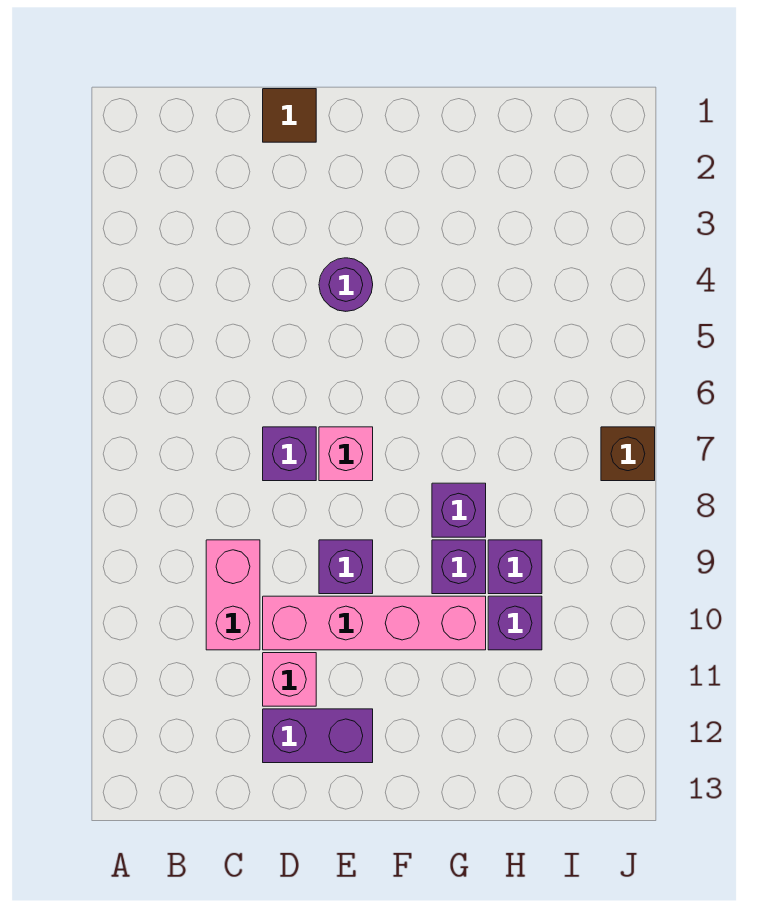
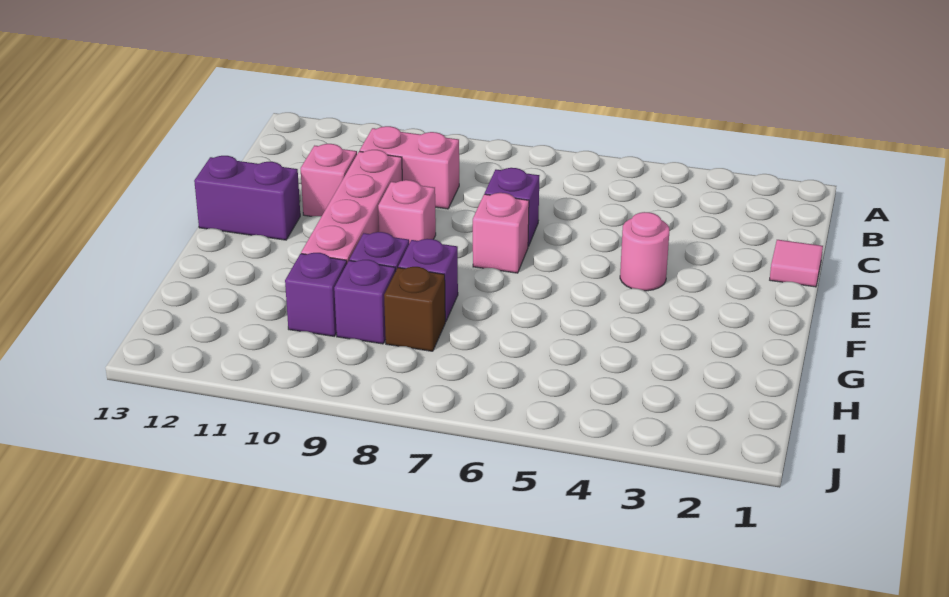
brown 1x1 tile [263,89,316,142] -> pink 1x1 tile [770,240,823,287]
purple 1x2 brick [263,709,373,763] -> purple 1x2 brick turned to [194,156,300,240]
purple 1x1 round brick [319,258,373,311] -> pink 1x1 round brick [620,212,669,291]
purple 1x1 brick [319,540,373,594] -> pink 1x1 brick [378,180,436,243]
brown 1x1 brick [601,427,655,481] -> brown 1x1 brick moved to [384,267,445,351]

